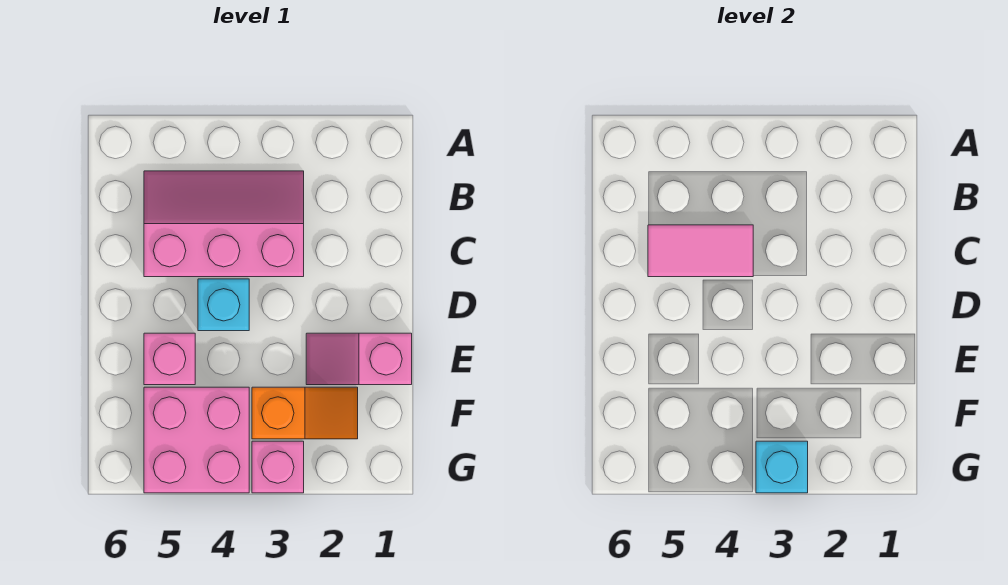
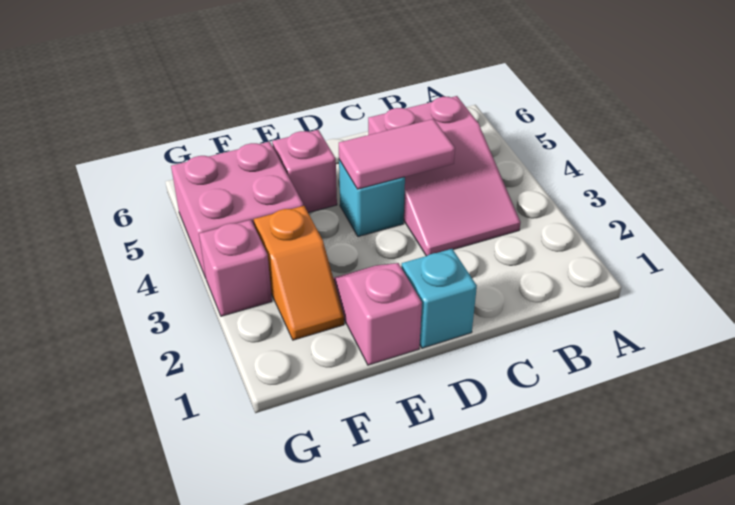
pink 2x3 slope [144,171,304,277] -> pink 2x3 slope turned to [368,96,521,256]
pink 1x2 tile [648,225,753,277] -> pink 1x2 tile turned to [339,119,455,189]
cyan 1x1 brick [756,441,808,493] -> cyan 1x1 brick moved to [401,249,477,348]

